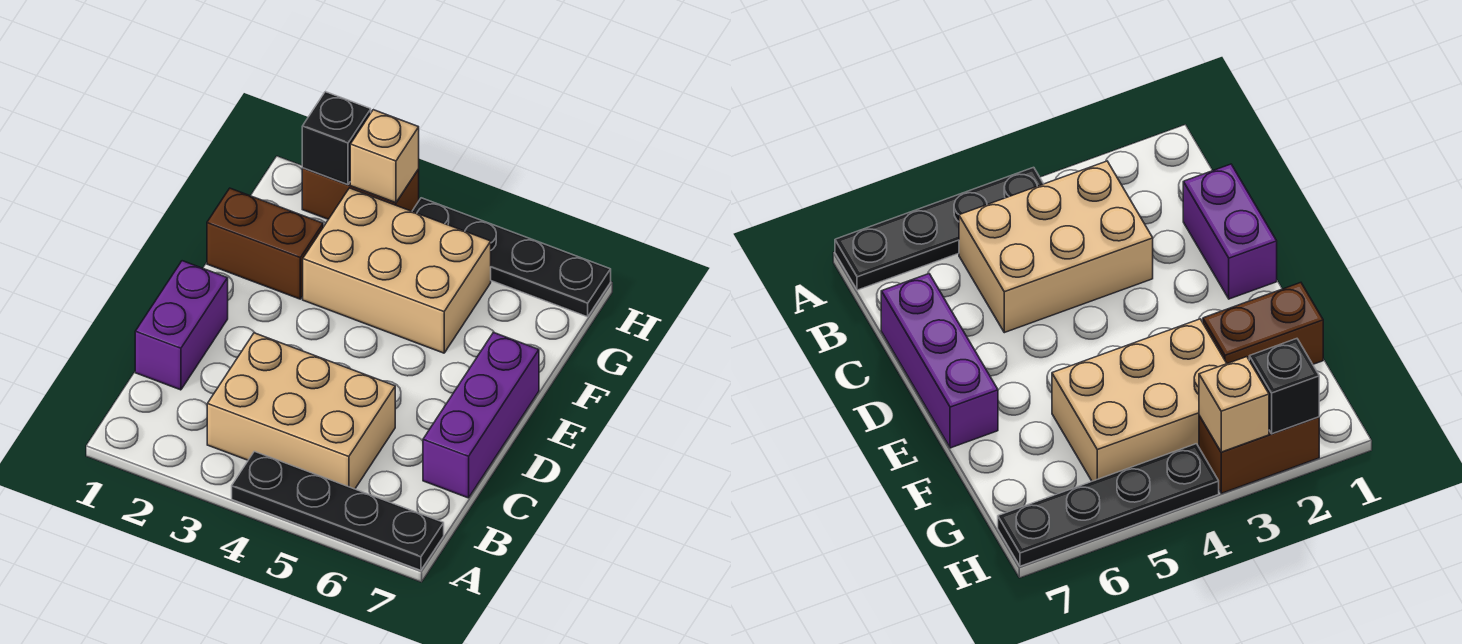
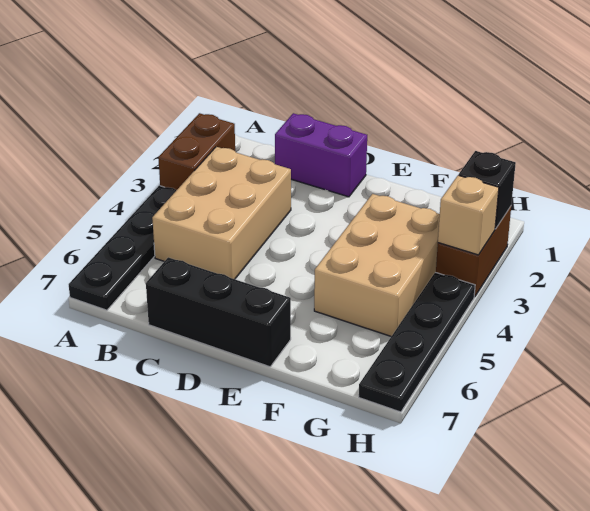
purple 1x3 brick [423,333,539,498] -> black 1x3 brick [146,257,291,367]
brown 1x2 brick [207,188,323,299] -> brown 1x2 brick moved to [158,113,235,190]

